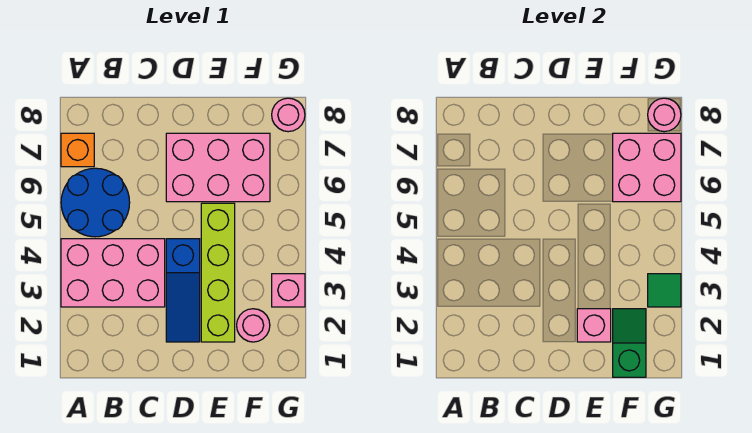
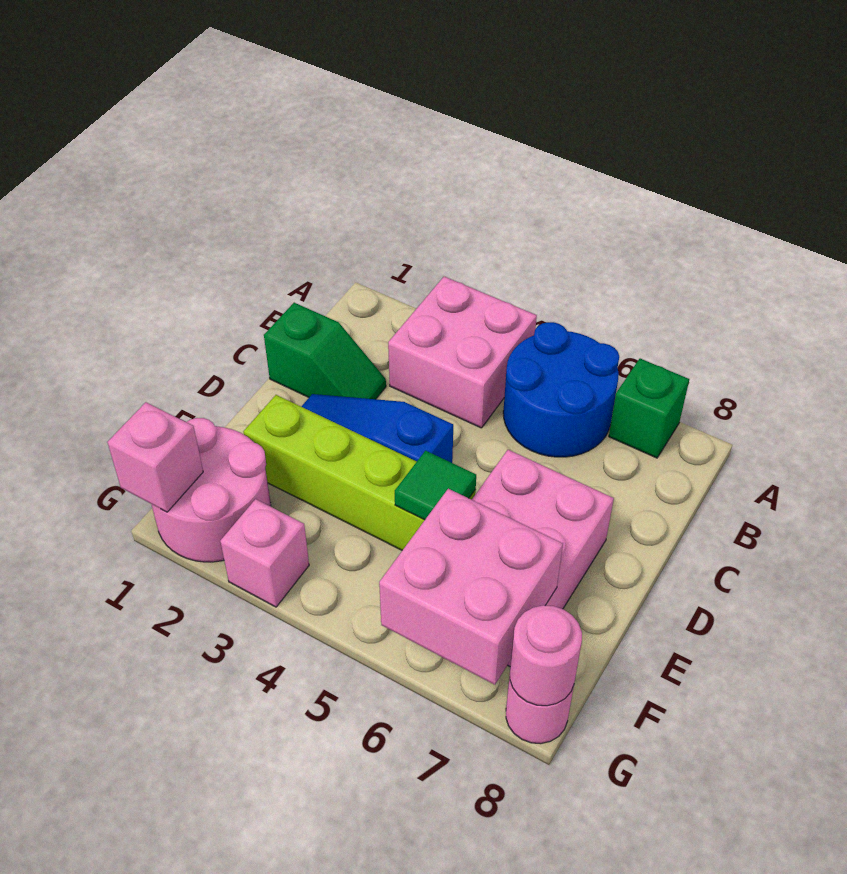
pink 2x3 brick [61,239,165,307] -> pink 2x2 brick [388,277,537,428]
orange 1x1 brick [61,133,94,167] -> green 1x1 brick [609,359,689,458]
pink 1x1 brick [577,309,611,342] -> pink 1x1 brick moved to [107,402,203,512]
green 1x2 slope [613,309,646,377] -> green 1x2 slope moved to [264,303,386,399]
pink 1x1 round brick [237,309,270,342] -> pink 2x2 round brick [151,418,271,562]
green 1x1 tile [648,274,681,307] -> green 1x1 tile moved to [395,451,476,520]

